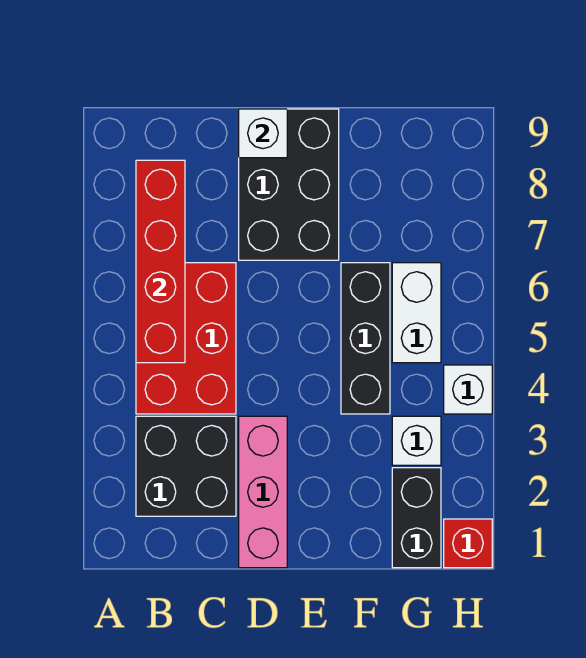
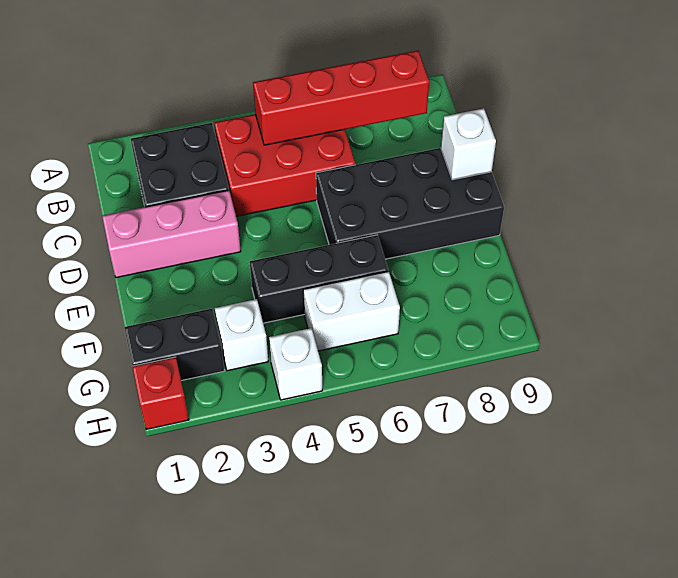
black 2x3 brick [239,109,339,260] -> black 2x4 brick [316,148,504,259]

